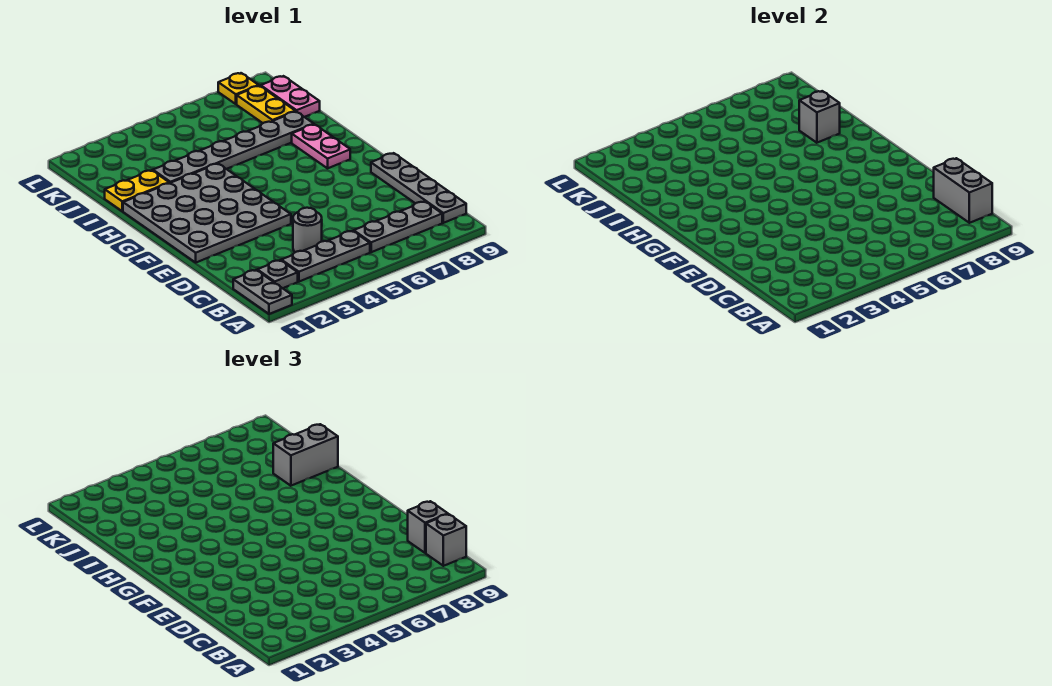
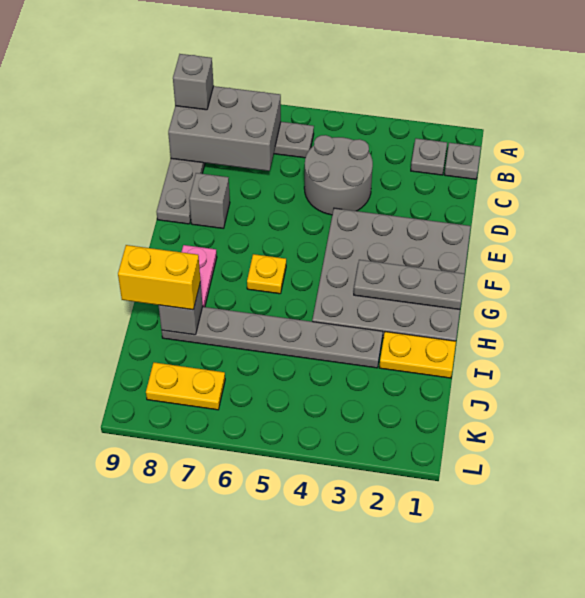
grey 1x2 plate [233,270,292,314] -> grey 1x1 plate [444,143,481,179]
grey 1x3 plate [281,231,370,282] -> grey 1x3 plate moved to [354,260,465,309]
grey 1x2 brick [934,158,992,223] -> grey 2x3 brick [168,86,281,171]
grey 1x1 round brick [293,208,322,252] -> grey 2x2 round brick [304,135,373,215]
grey 1x1 brick [408,501,448,553] -> grey 1x1 brick moved to [189,173,230,229]
grey 1x2 brick [273,424,338,486] -> yellow 1x2 brick [118,245,200,310]
yellow 1x2 plate [237,86,295,123] -> yellow 1x2 plate turned to [146,362,225,410]
pink 1x2 plate [261,76,320,117] -> none
yellow 1x1 plate [218,73,259,104] -> yellow 1x1 plate moved to [247,254,286,294]

